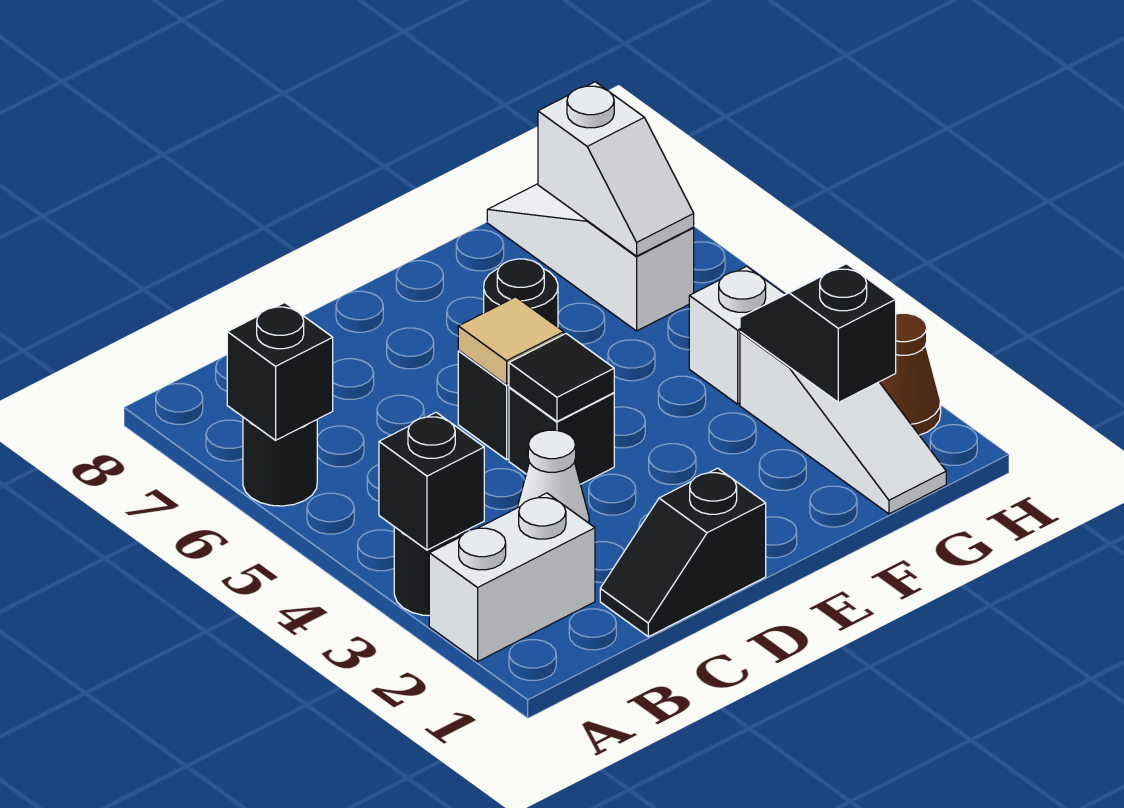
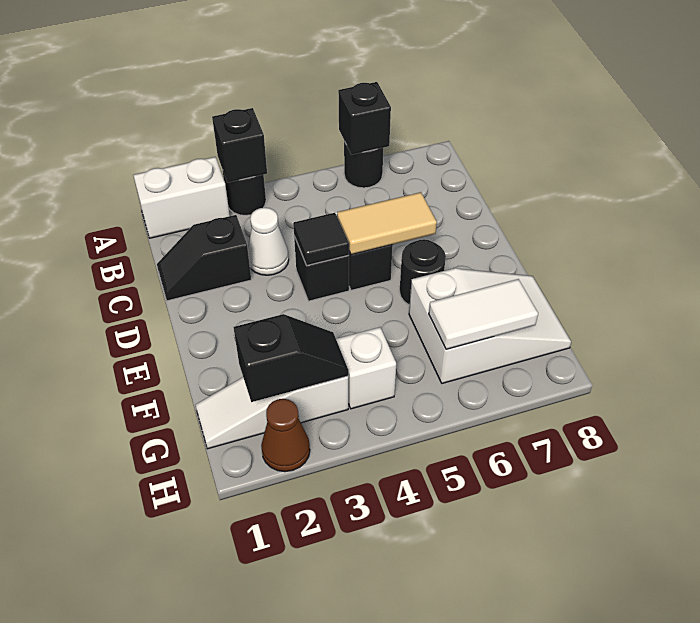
white 1x2 brick [429,493,595,661] -> white 1x2 brick turned to [133,157,230,238]
black 1x2 slope [600,468,766,637] -> black 1x2 slope turned to [157,215,251,301]
tan 1x1 tile [458,297,564,385] -> tan 1x2 tile [337,192,437,255]
white 1x3 slope [487,184,694,331] -> white 2x3 slope [409,268,571,383]
white 1x2 slope [538,82,694,256] -> white 1x2 tile [429,279,538,349]

